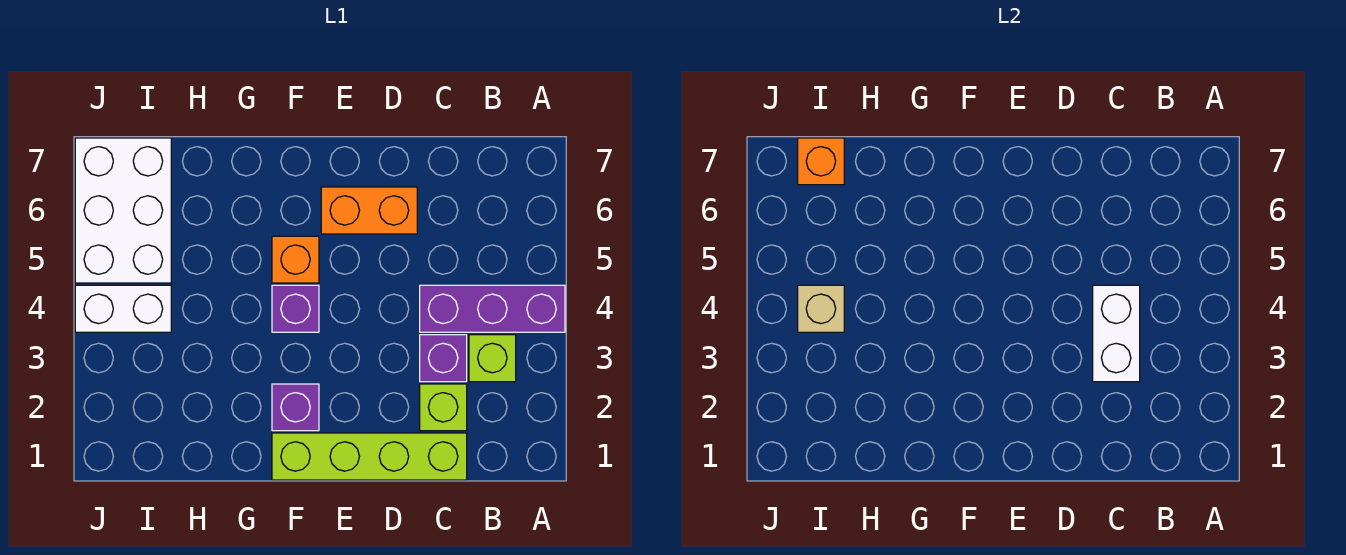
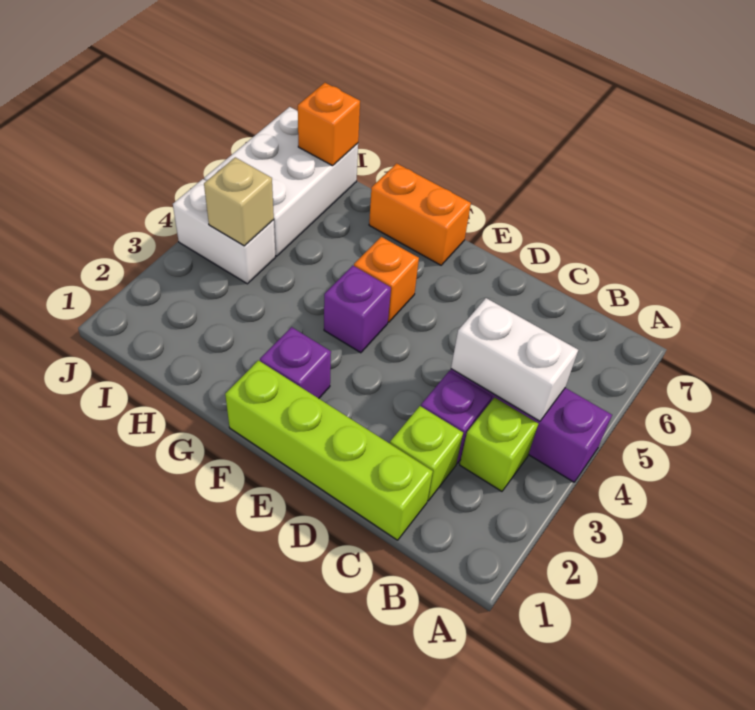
white 1x2 brick [1093,285,1140,382] -> white 1x2 brick turned to [451,298,578,421]
orange 1x2 brick [321,187,417,234] -> orange 1x2 brick moved to [369,163,471,265]

